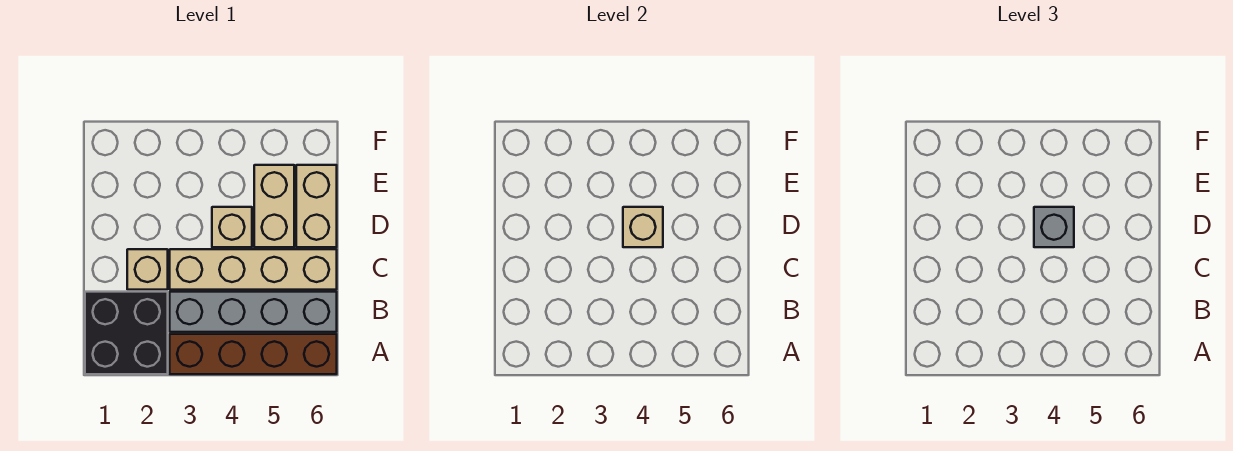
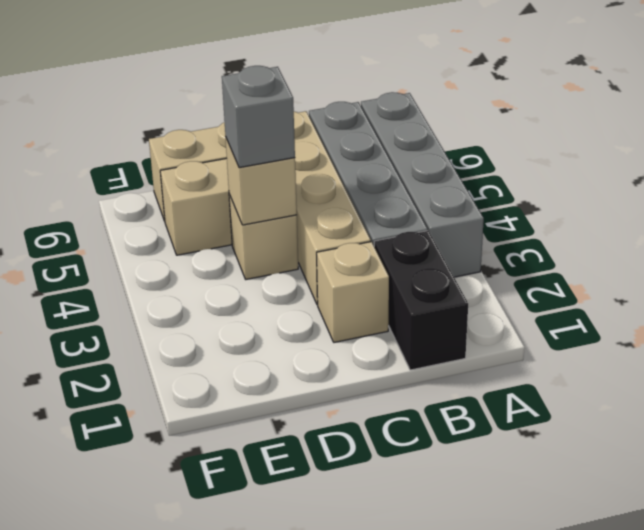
black 2x2 brick [85,292,168,374] -> black 1x2 brick [374,231,468,370]
brown 1x4 brick [170,334,337,374] -> grey 1x4 brick [361,92,484,277]

